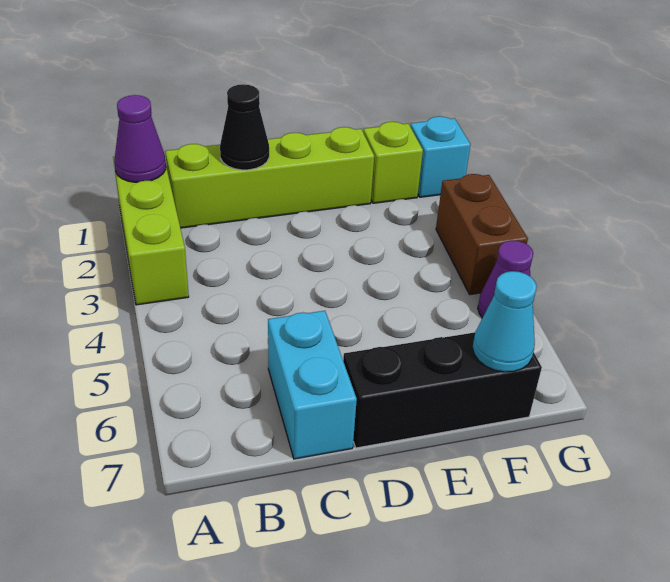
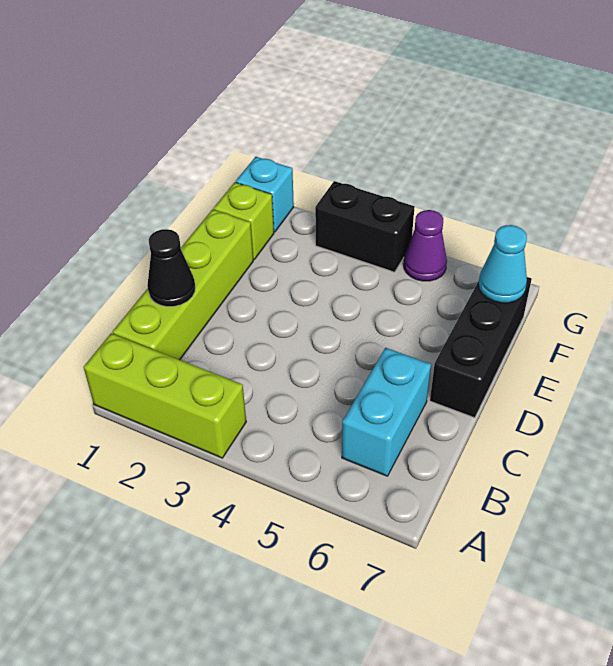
purple 1x1 cone [114,95,166,182] -> none
cyan 1x2 brick [268,311,357,459] -> cyan 1x2 brick turned to [342,348,431,476]
brown 1x2 brick [436,174,528,295] -> black 1x2 brick [315,181,415,272]

